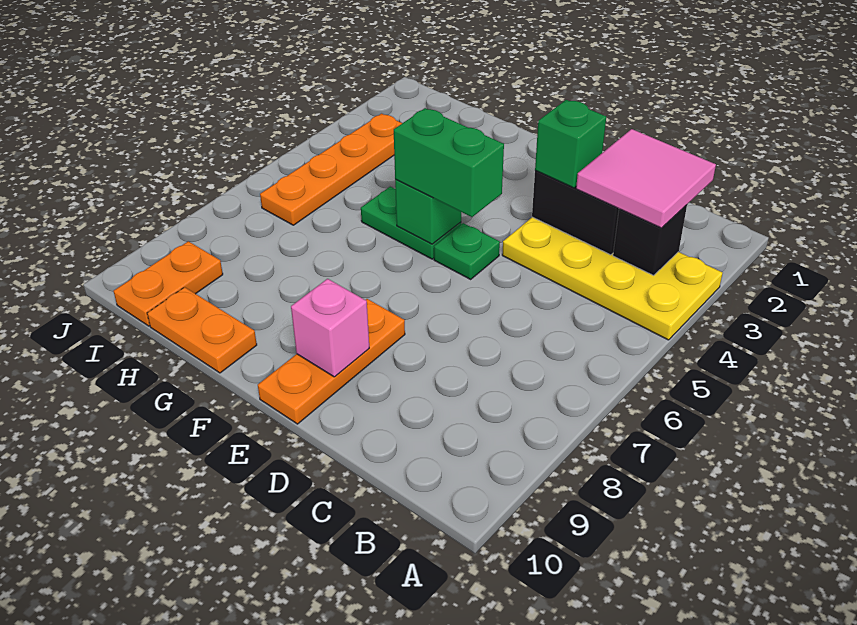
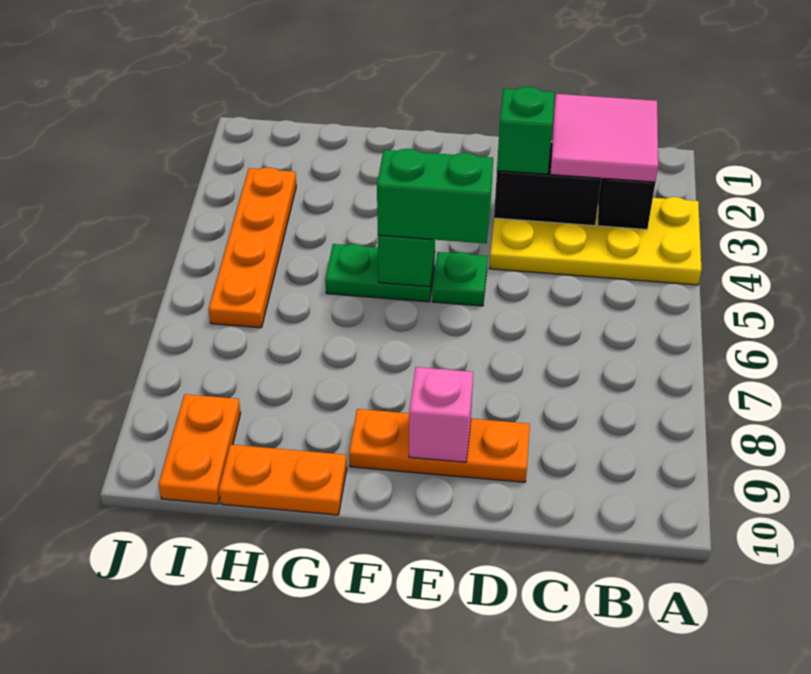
orange 1x3 plate [258,299,405,424] -> orange 1x3 plate turned to [349,409,530,482]

